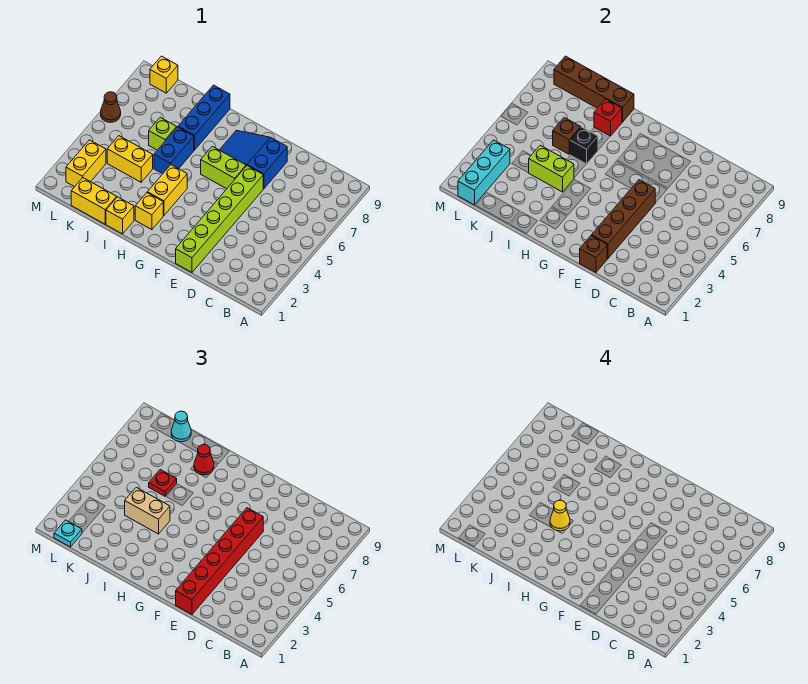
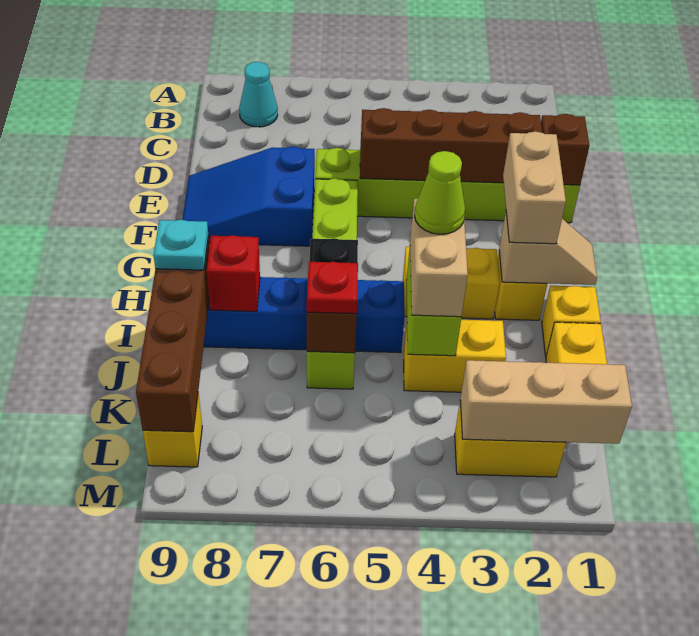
red 1x6 brick [176,508,263,614] -> none
blue 2x3 slope [220,130,287,189] -> blue 2x3 slope turned to [182,146,315,246]
none -> tan 1x2 brick [503,131,566,244]
none -> tan 1x2 slope [499,213,597,285]
yellow 1x1 cone [550,500,570,531] -> lime 1x1 cone [414,151,465,234]
red 1x1 cone [194,444,214,475] -> none
yellow 1x2 brick [107,136,153,182] -> yellow 1x2 brick turned to [404,320,506,392]
cyan 1x1 cone [171,411,191,442] -> cyan 1x1 cone moved to [239,62,278,127]
cyan 1x3 brick [458,140,510,205] -> tan 1x3 brick [460,360,632,444]
cyan 1x1 plate [54,520,82,547] -> cyan 1x1 plate moved to [154,220,208,270]
brown 1x1 cone [101,92,121,122] -> none

